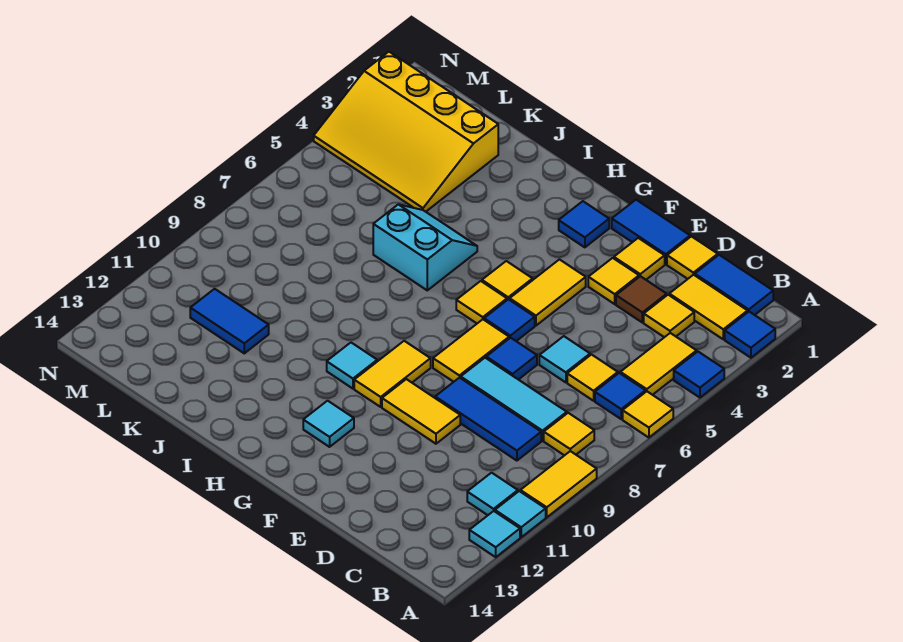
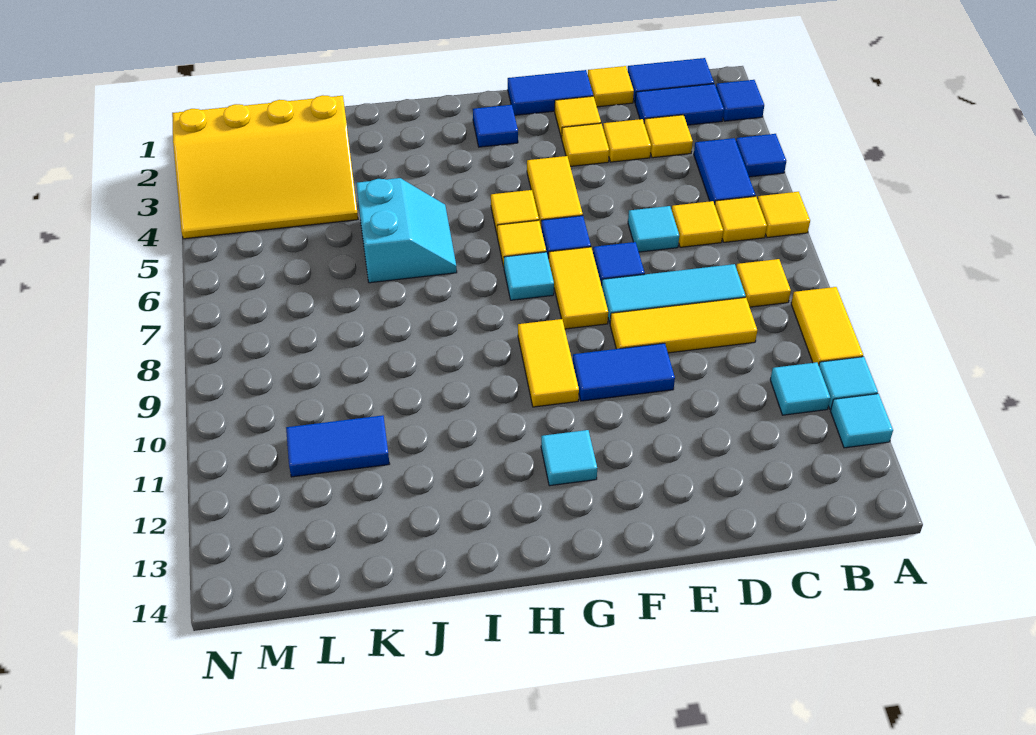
yellow 1x2 tile [669,275,748,339] -> blue 1x2 tile [635,84,724,125]
yellow 1x2 tile [620,333,697,395] -> blue 1x2 tile [694,138,755,204]
blue 1x1 tile [595,373,646,419] -> yellow 1x1 tile [715,196,767,242]
blue 1x3 tile [435,377,541,461] -> yellow 1x3 tile [610,297,757,353]
brown 1x1 tile [616,276,667,322] -> yellow 1x1 tile [603,119,651,162]
yellow 1x2 tile [382,379,460,444] -> blue 1x2 tile [573,343,675,401]
cyan 1x1 tile [327,343,377,389] -> cyan 1x1 tile moved to [504,252,554,300]
cyan 2x2 slope [373,204,477,290] -> cyan 2x2 slope turned to [356,178,457,283]

